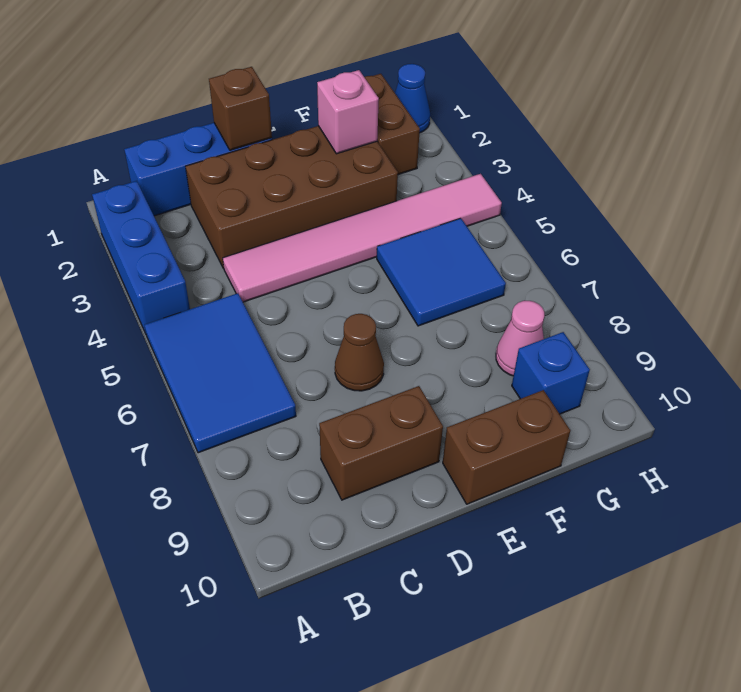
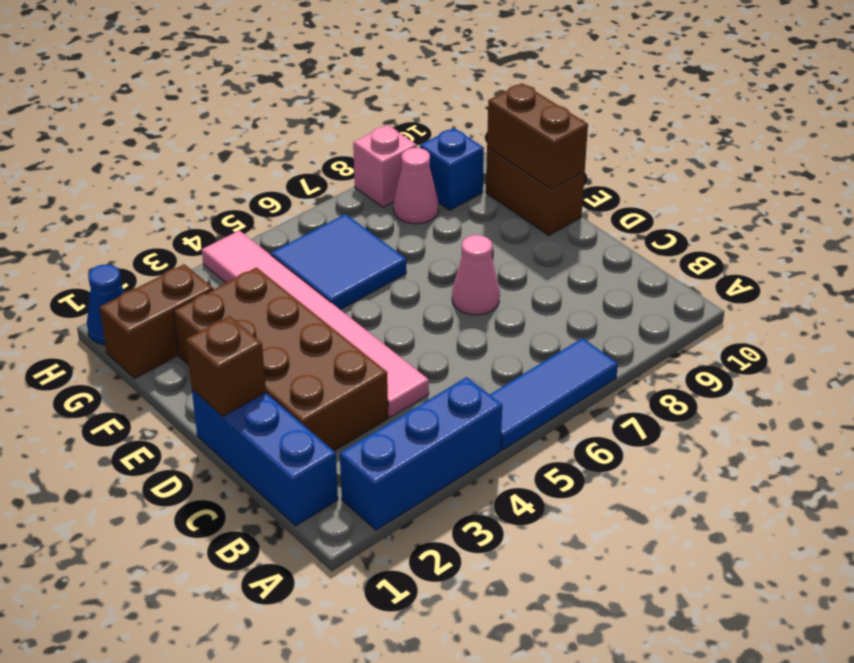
blue 2x3 tile [144,293,296,453] -> blue 1x3 tile [490,338,618,450]
brown 1x2 brick [319,386,443,500] -> brown 1x2 brick moved to [487,83,588,189]
brown 1x1 cone [335,314,384,391] -> pink 1x1 cone [452,235,500,315]
pink 1x1 brick [317,70,379,154] -> pink 1x1 brick moved to [353,125,417,207]

